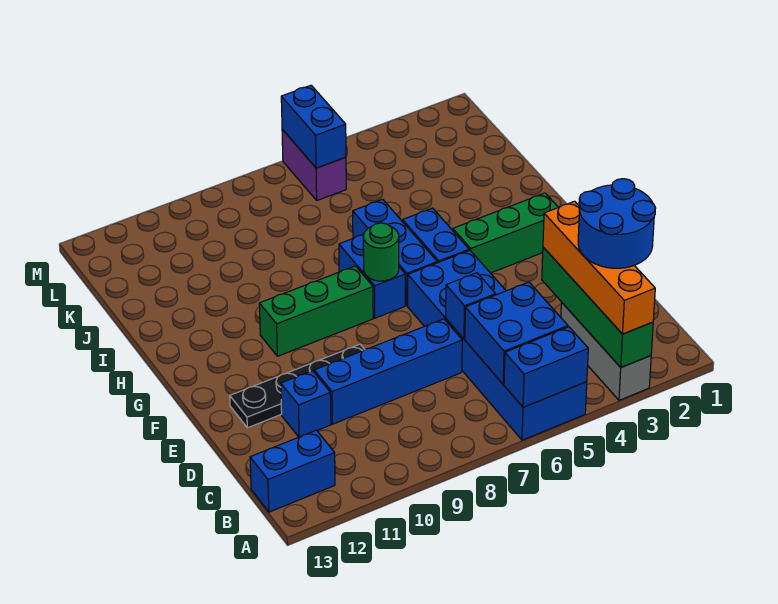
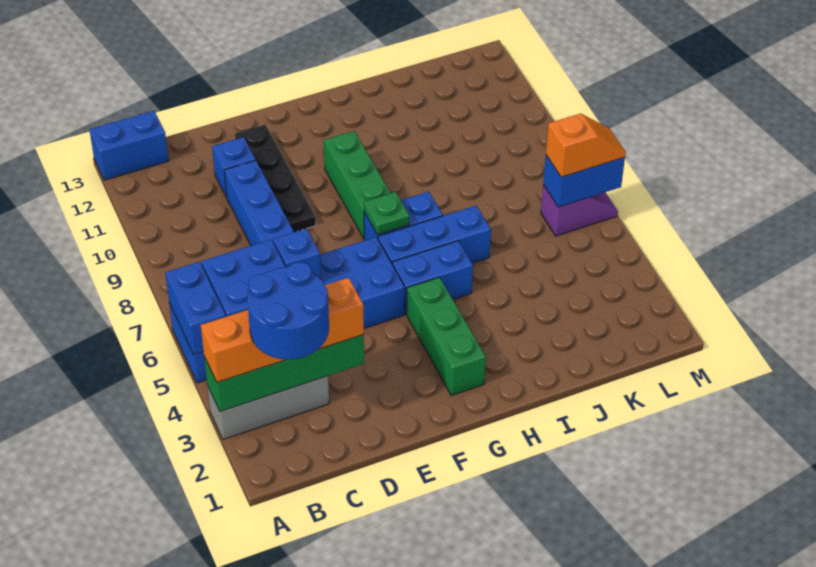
blue 1x2 brick [250,430,335,512] -> blue 1x2 brick turned to [90,111,168,180]
green 1x1 round brick [363,223,399,281] -> green 1x1 plate [364,192,410,235]
purple 1x2 brick [282,129,346,200] -> purple 1x2 slope [541,185,618,236]
none -> orange 1x2 slope [546,113,626,177]

